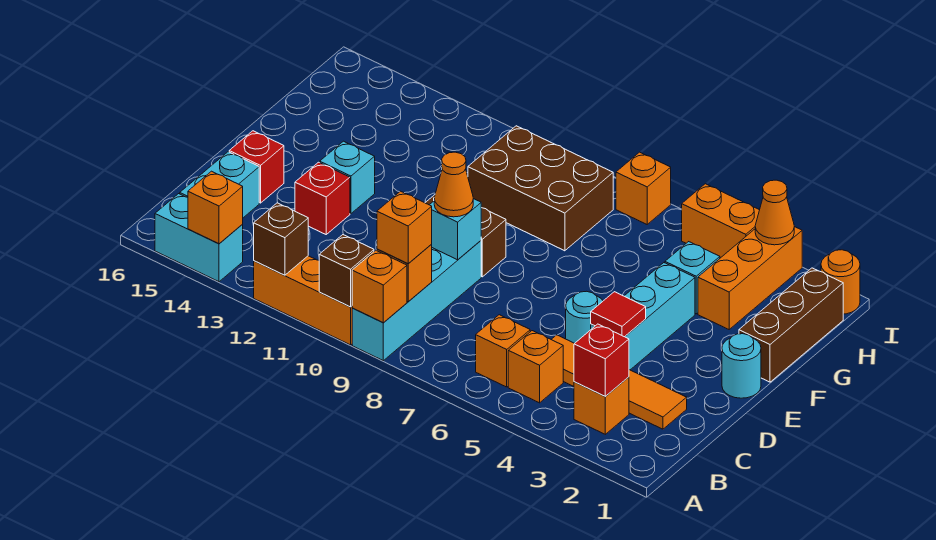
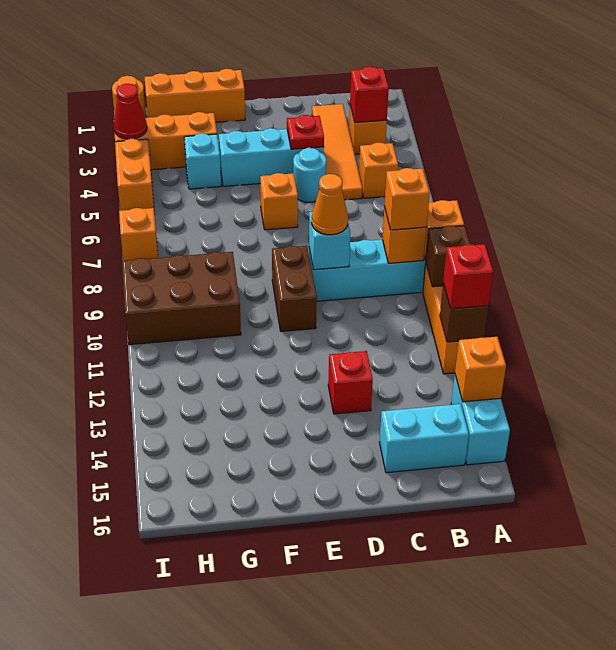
orange 1x1 brick [476,315,530,387] -> orange 1x1 brick moved to [260,173,298,230]
red 1x1 tile [591,292,646,337] -> red 1x1 plate [287,115,324,149]
red 1x1 brick [229,131,284,203] -> red 1x1 brick moved to [443,244,493,309]
cyan 1x1 round brick [722,334,761,398] -> none
cyan 1x1 brick [320,141,375,214] -> none
brown 1x3 brick [739,268,843,382] -> orange 1x3 brick [145,69,245,122]
brown 2x3 brick [468,126,613,251] -> brown 2x3 brick turned to [122,252,241,345]
orange 1x1 cone [755,180,794,245] -> red 1x1 cone [114,84,147,139]

